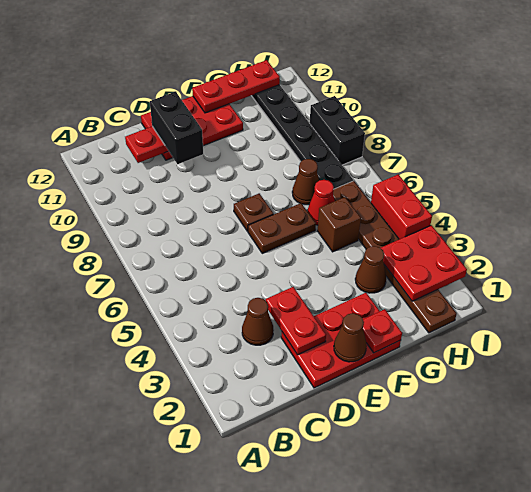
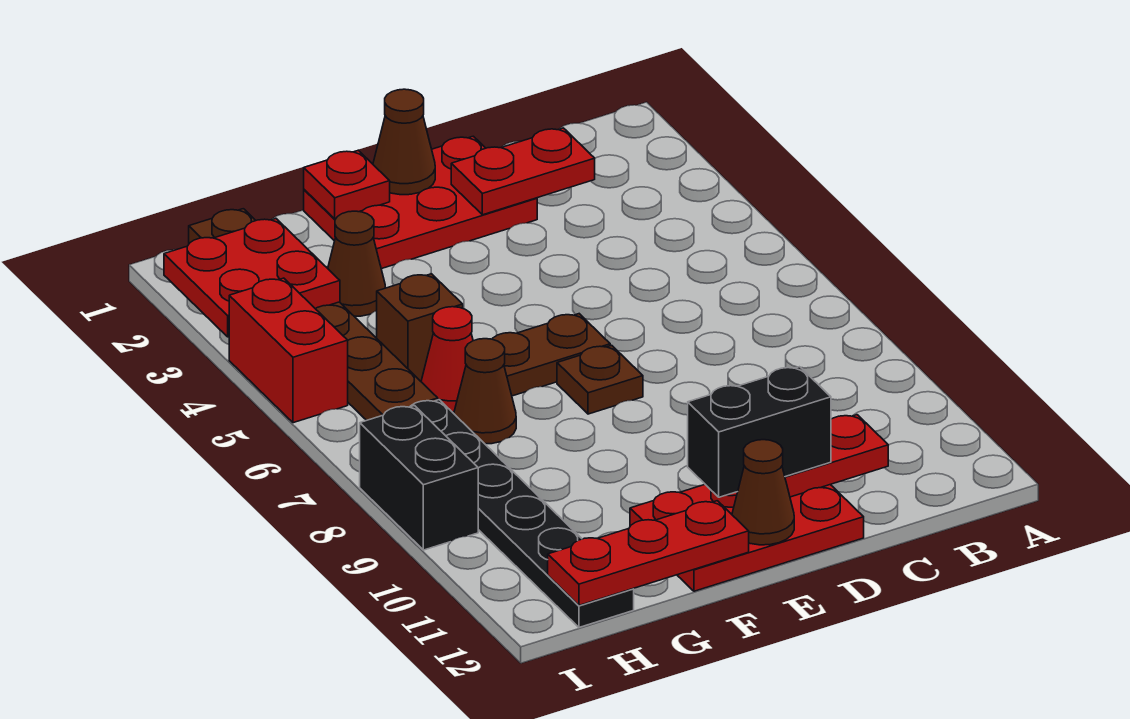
brown 1x1 cone [242,298,274,345] -> brown 1x1 cone moved to [732,440,794,545]
red 1x2 plate [266,287,326,355] -> red 1x2 plate turned to [451,128,595,215]
black 1x2 brick [150,92,203,164] -> black 1x2 brick turned to [688,367,831,497]

